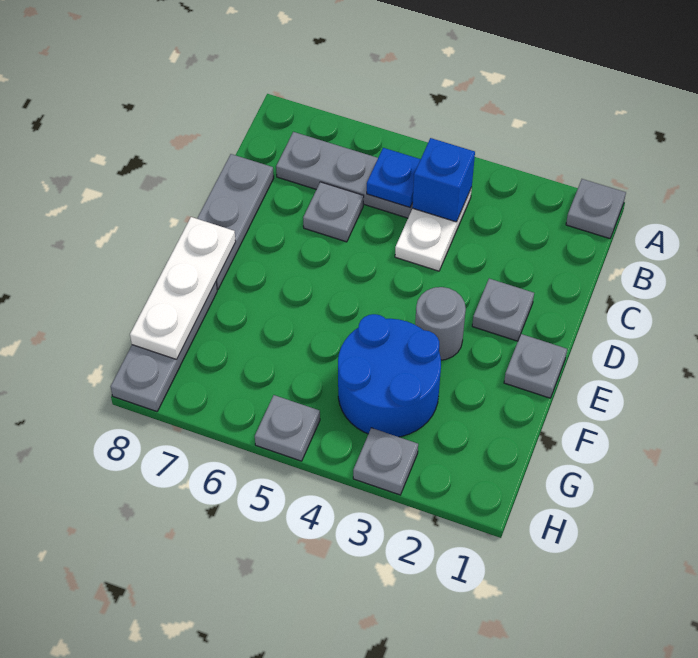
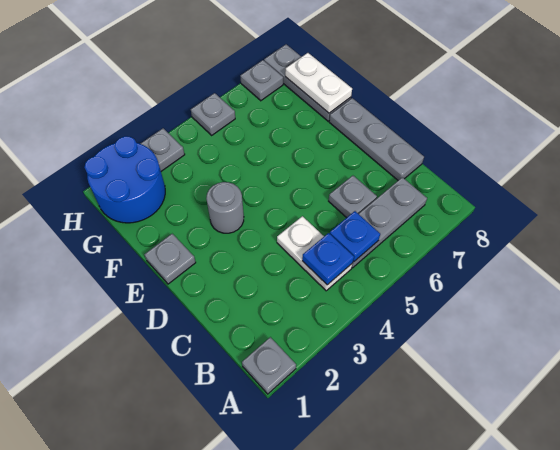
blue 1x1 brick [412,138,475,222] -> blue 1x1 plate [302,233,354,285]
grey 1x1 plate [472,279,534,341] -> grey 1x1 plate moved to [240,60,283,101]
white 1x3 plate [130,217,236,359] -> white 1x2 plate [285,53,352,113]
blue 2x2 round brick [338,314,441,437] -> blue 2x2 round brick moved to [84,136,165,223]

